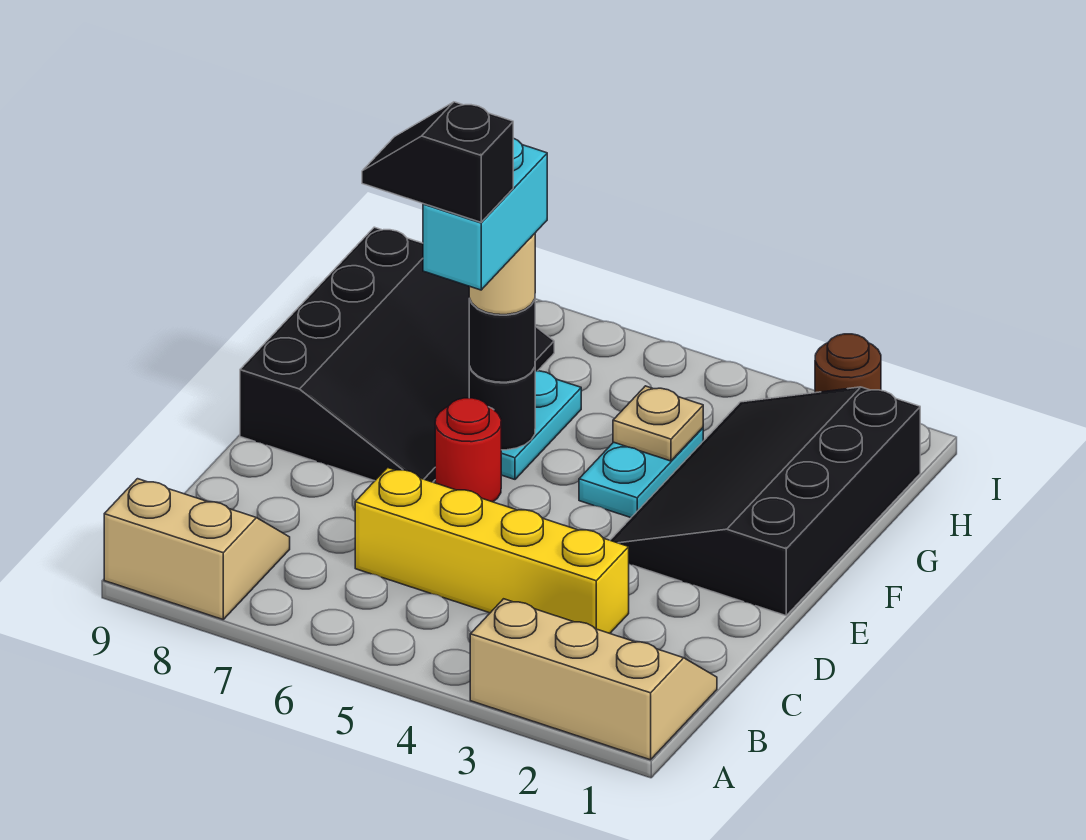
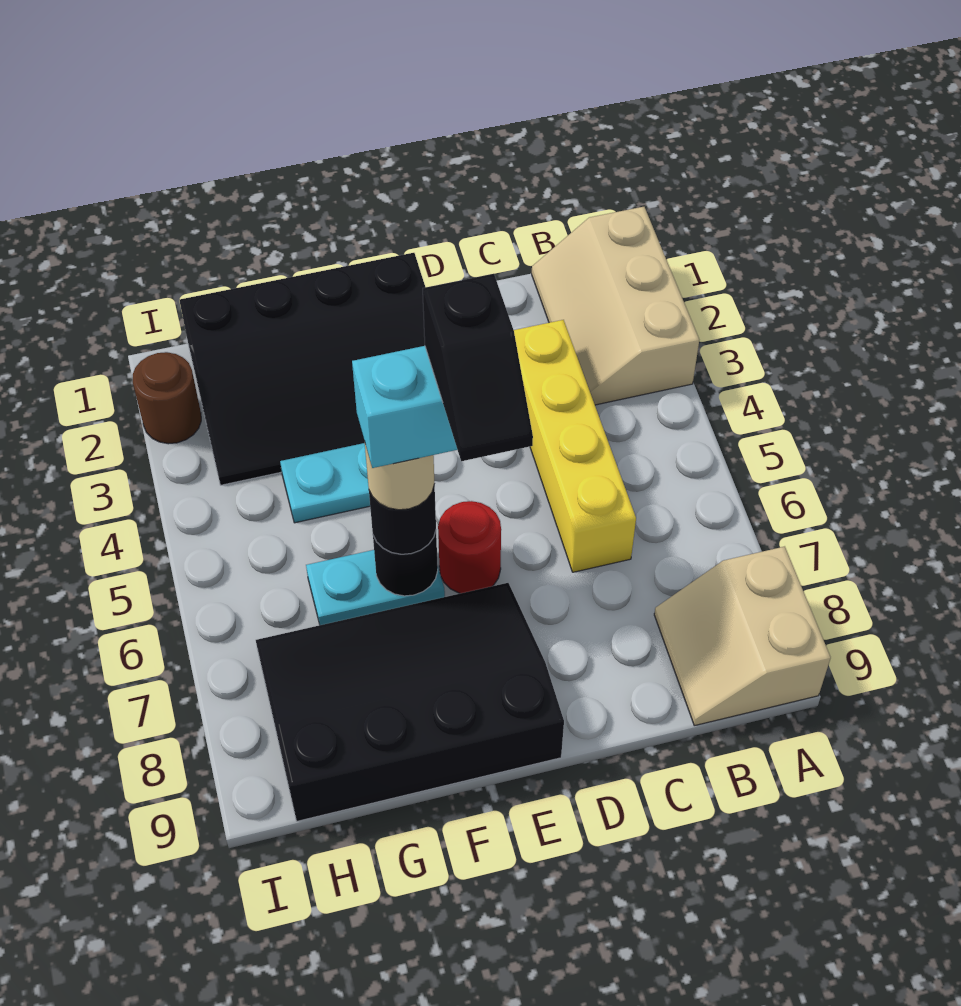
tan 1x1 plate [613,386,703,461] -> none

